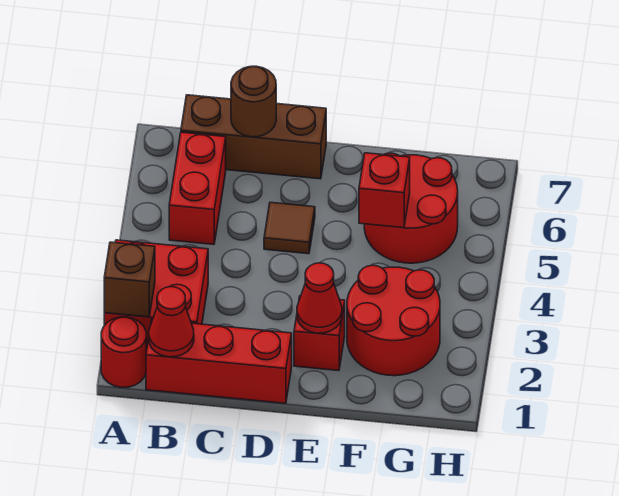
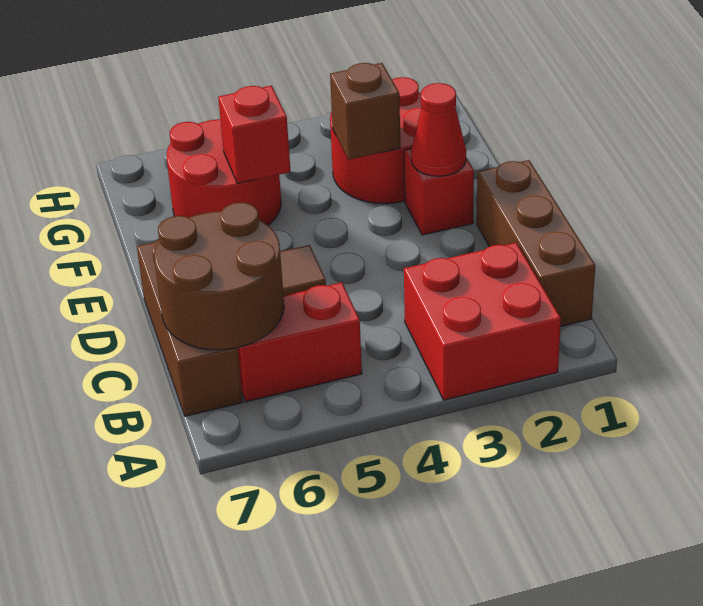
red 1x1 round brick [101,317,146,388] -> none
brown 1x1 brick [104,242,155,317] -> brown 1x1 brick moved to [330,63,400,159]
red 1x3 brick [146,319,292,403] -> brown 1x3 brick [477,160,595,327]
red 1x1 cone [149,287,194,357] -> none
brown 1x1 round brick [231,66,276,137] -> brown 2x2 round brick [154,202,284,350]

